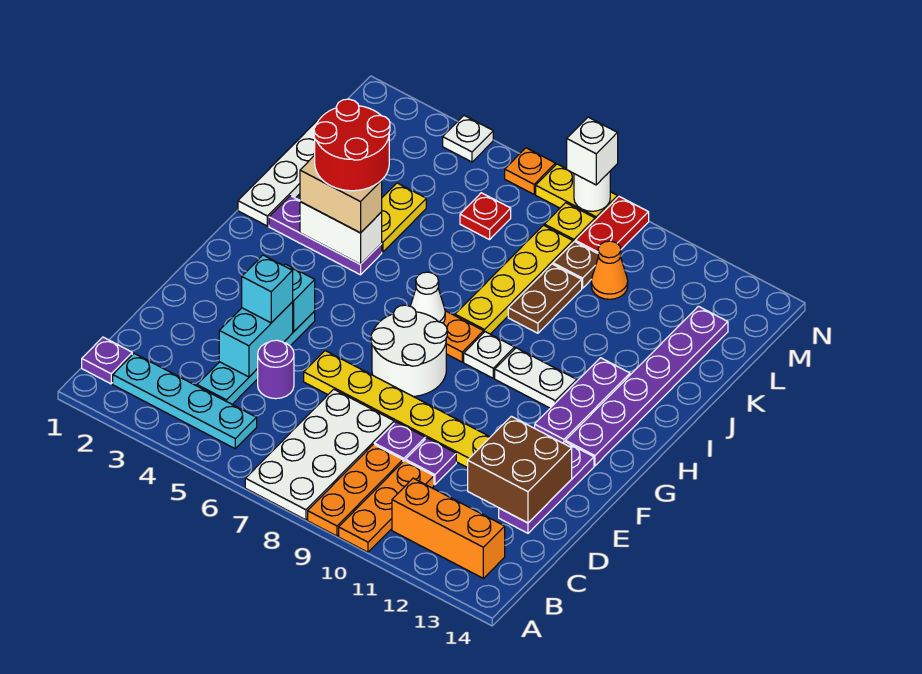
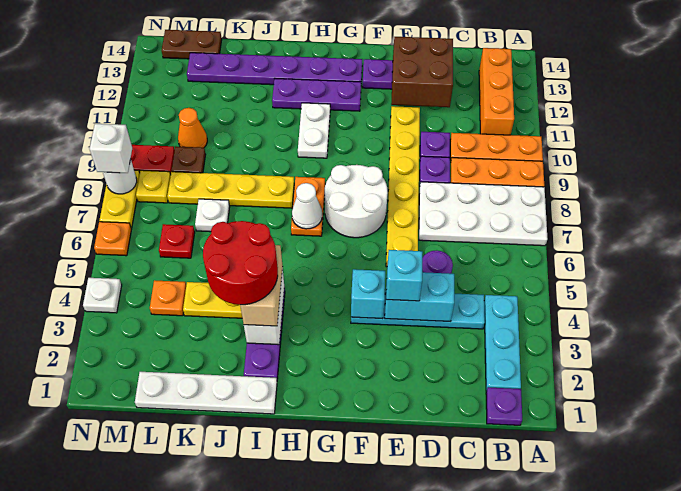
cyan 1x4 plate [113,353,257,449] -> cyan 1x3 plate [484,295,521,391]
white 1x1 plate [464,332,515,378] -> white 1x1 plate moved to [195,199,230,232]
brown 1x2 plate [508,264,582,333] -> brown 1x2 plate moved to [162,30,222,59]
none -> orange 1x1 plate [150,280,186,316]

